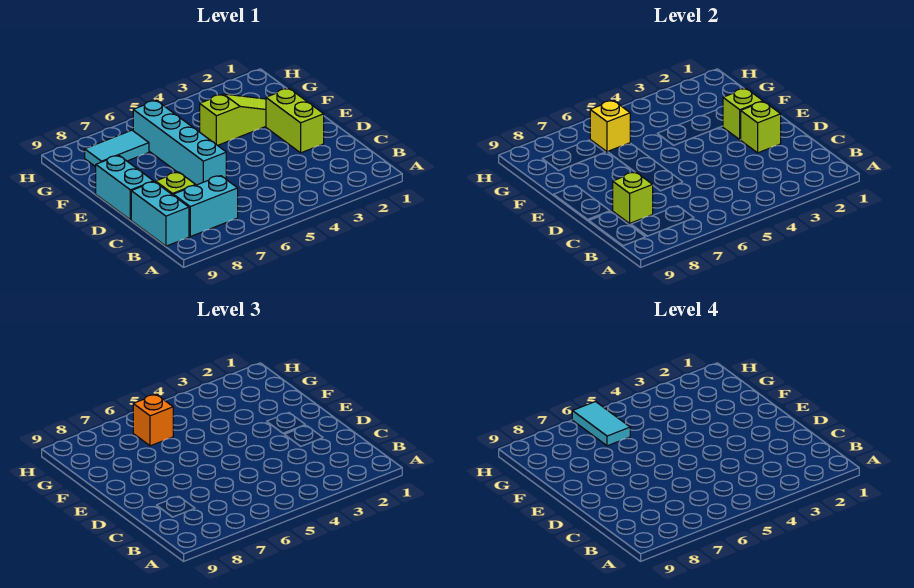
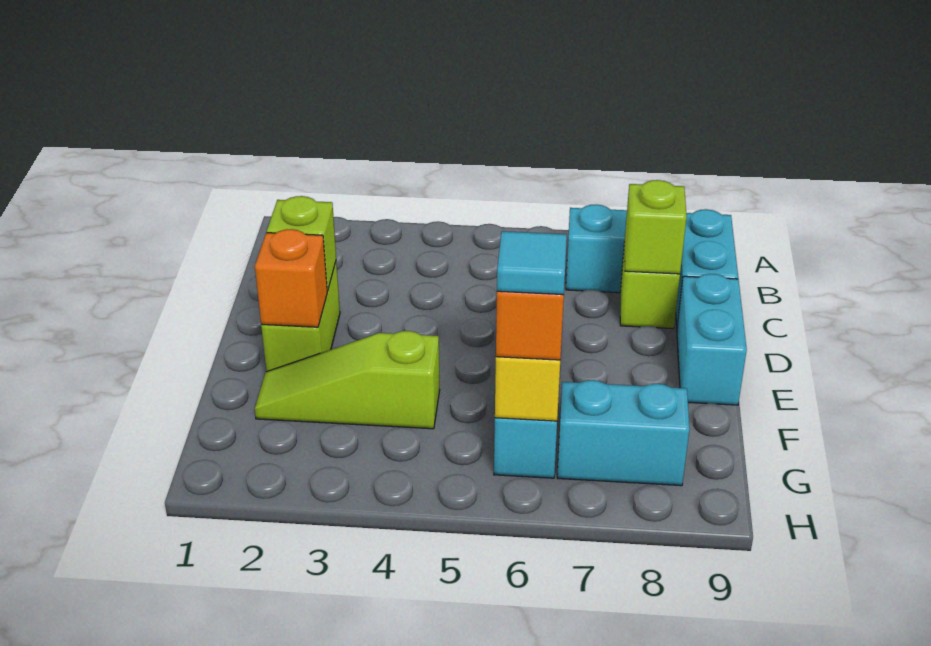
lime 1x1 brick [723,88,763,140] -> orange 1x1 brick [255,229,327,327]
cyan 1x2 tile [572,402,630,446] -> cyan 1x1 tile [497,231,567,295]
cyan 1x2 tile [85,130,149,167] -> cyan 1x2 brick [557,380,690,486]

